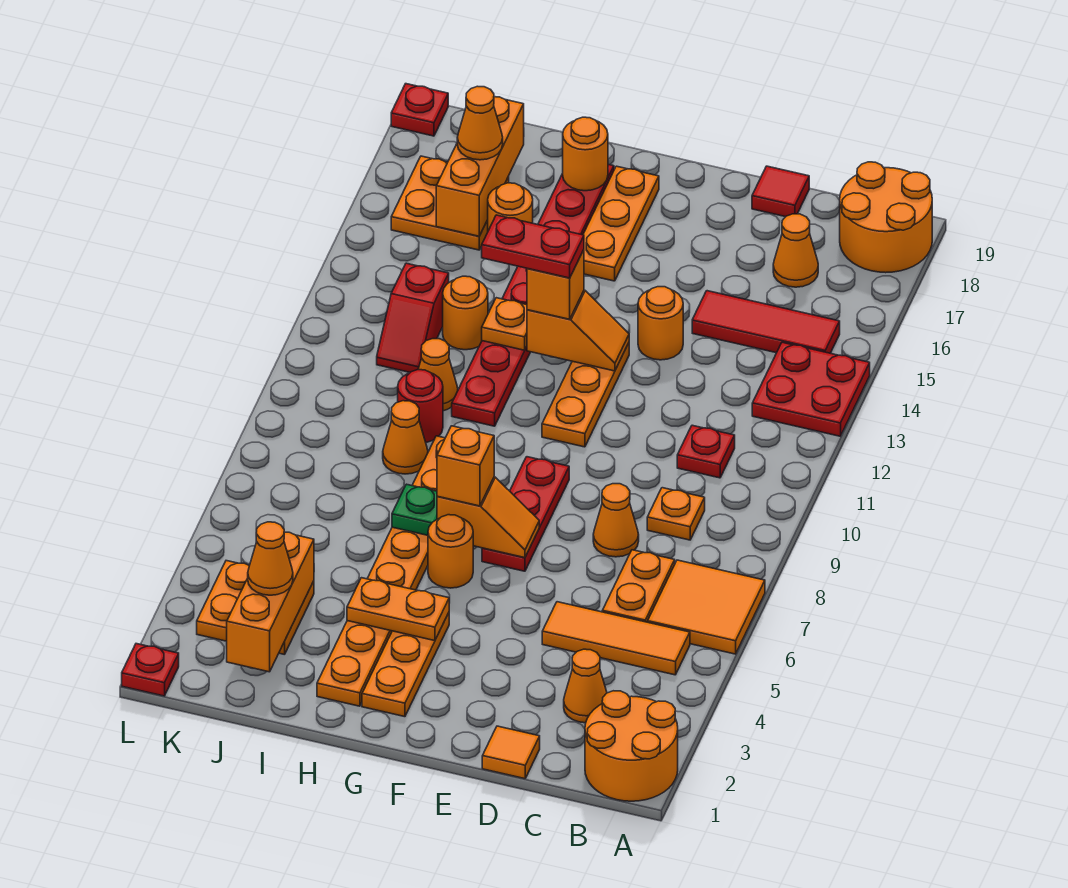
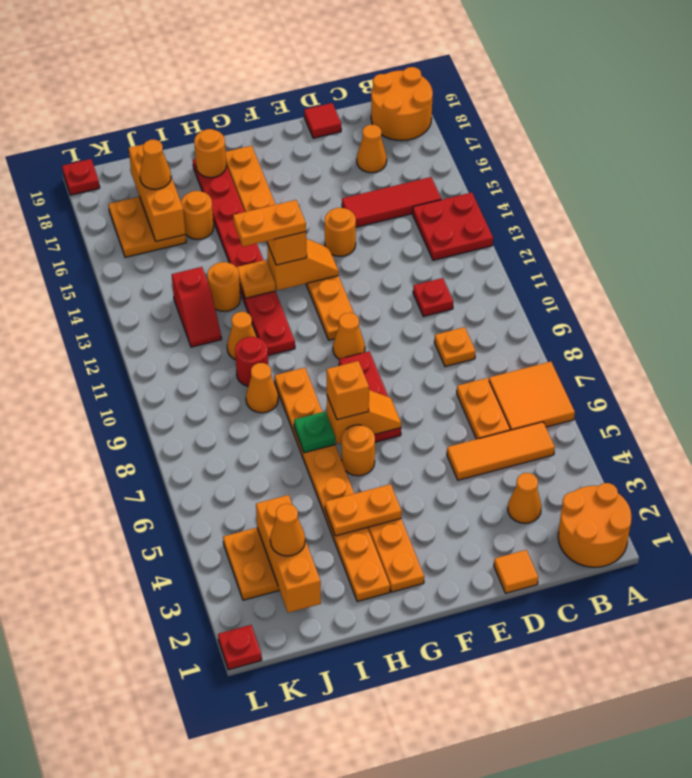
orange 1x1 cone [593,484,639,557] -> orange 1x1 cone moved to [333,313,365,359]
red 1x2 plate [482,215,584,278] -> orange 1x2 plate [233,200,306,247]

